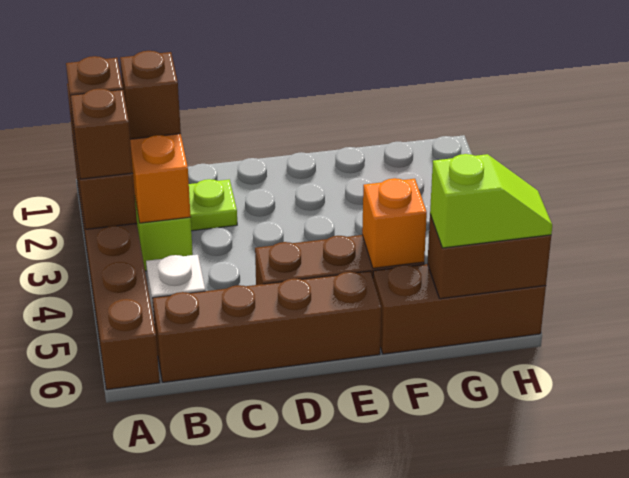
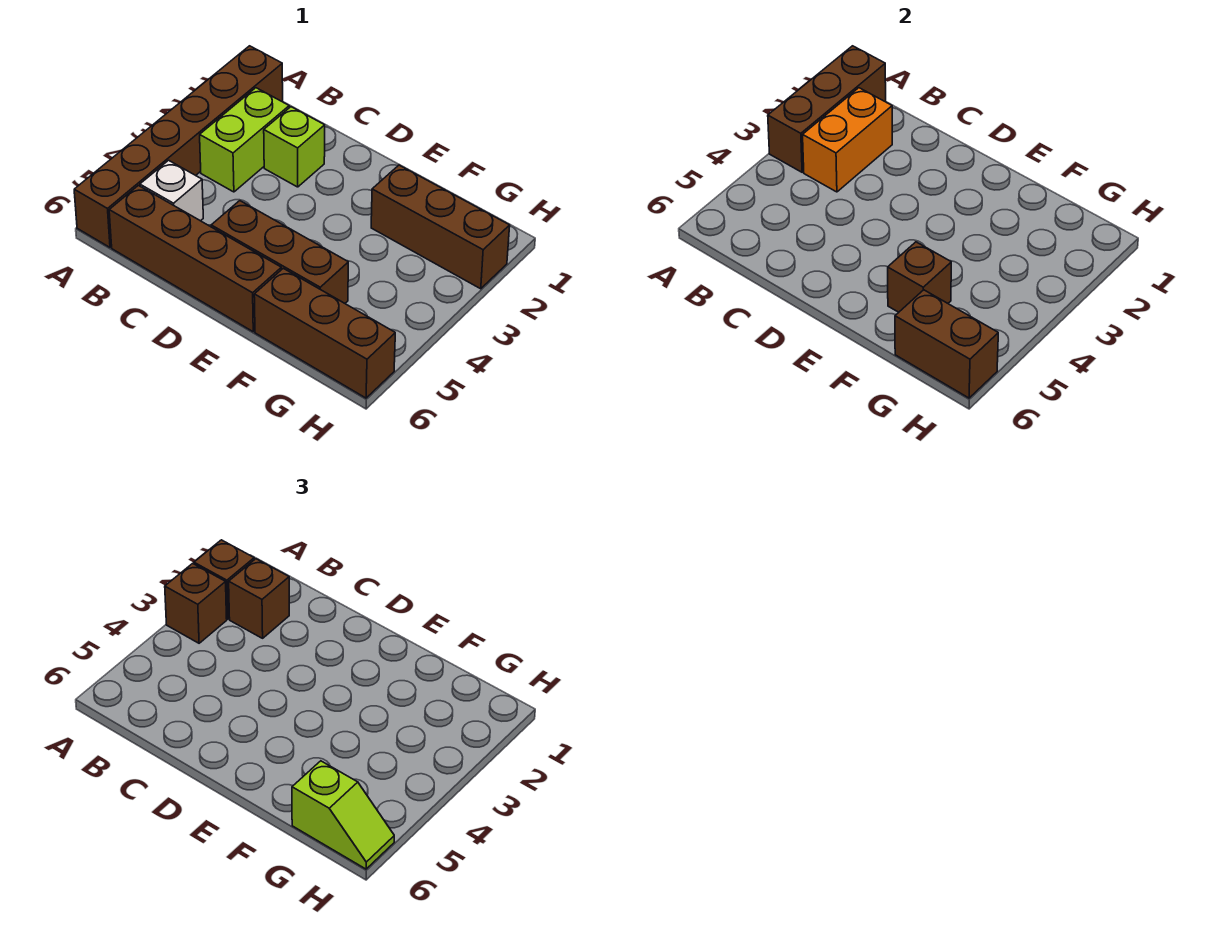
lime 1x1 plate [189,179,237,231] -> lime 1x1 brick [264,107,325,187]
none -> brown 1x3 brick [371,165,510,289]
orange 1x1 brick [362,178,427,268] -> brown 1x1 brick [888,242,951,312]

